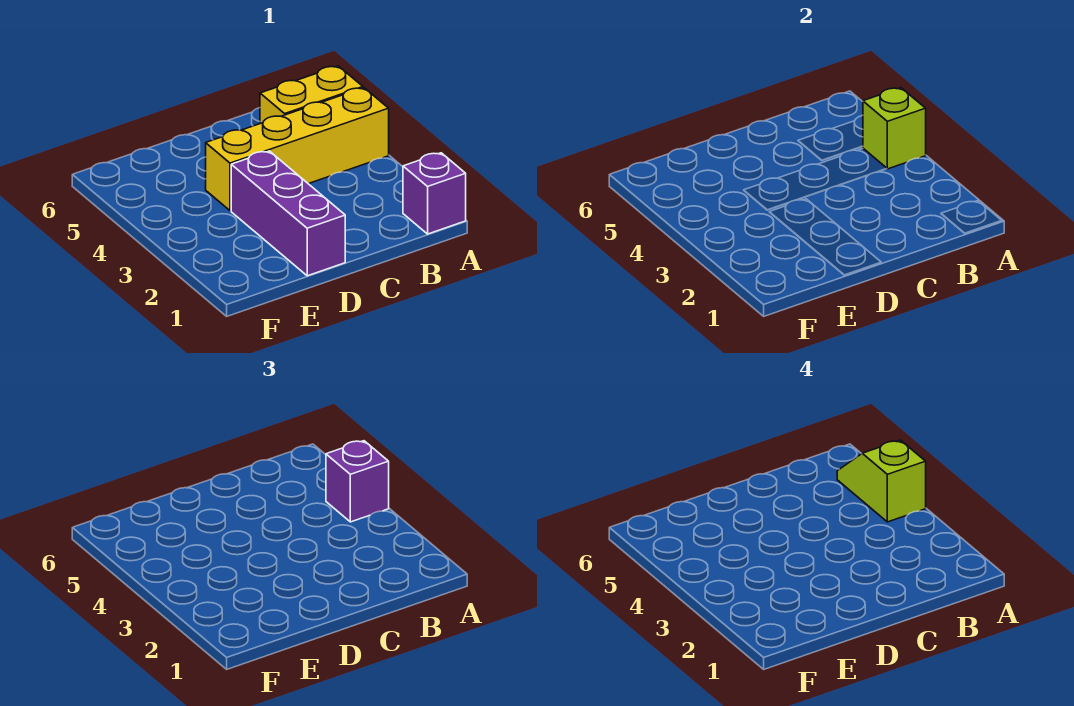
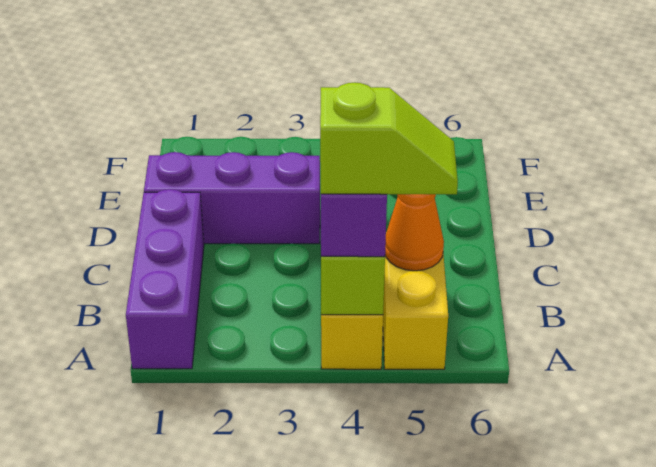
purple 1x1 brick [403,153,466,234] -> purple 1x3 brick [126,189,204,369]
none -> orange 1x1 cone [385,194,444,271]

